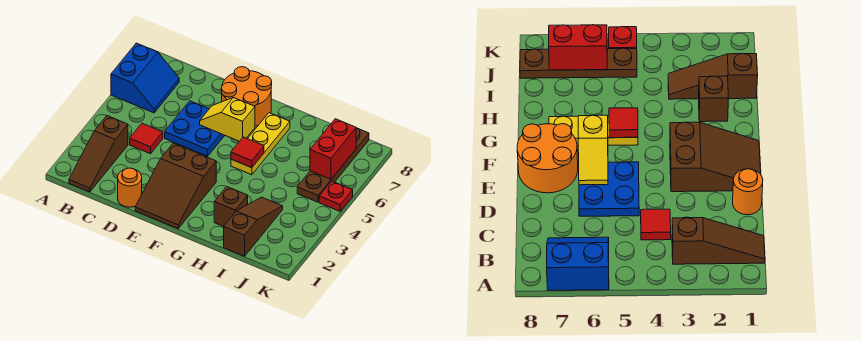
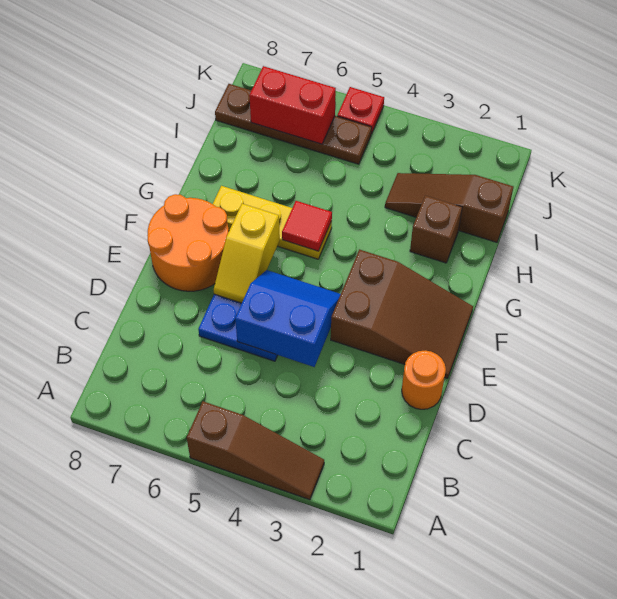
blue 2x2 slope [111,43,179,113] -> blue 2x2 slope moved to [235,270,341,367]
brown 1x3 slope [69,116,128,192] -> brown 1x3 slope moved to [187,401,324,500]
red 1x1 tile [130,123,163,154] -> none

